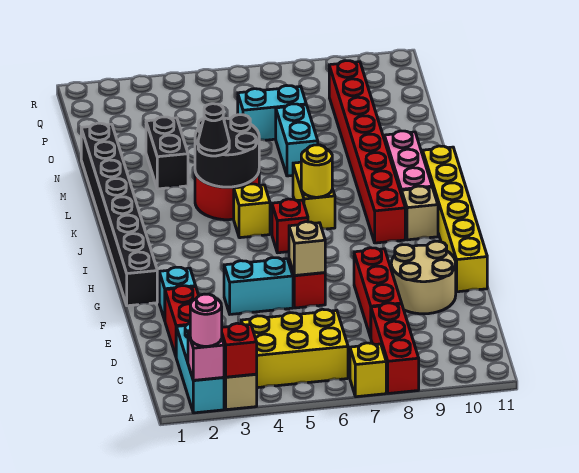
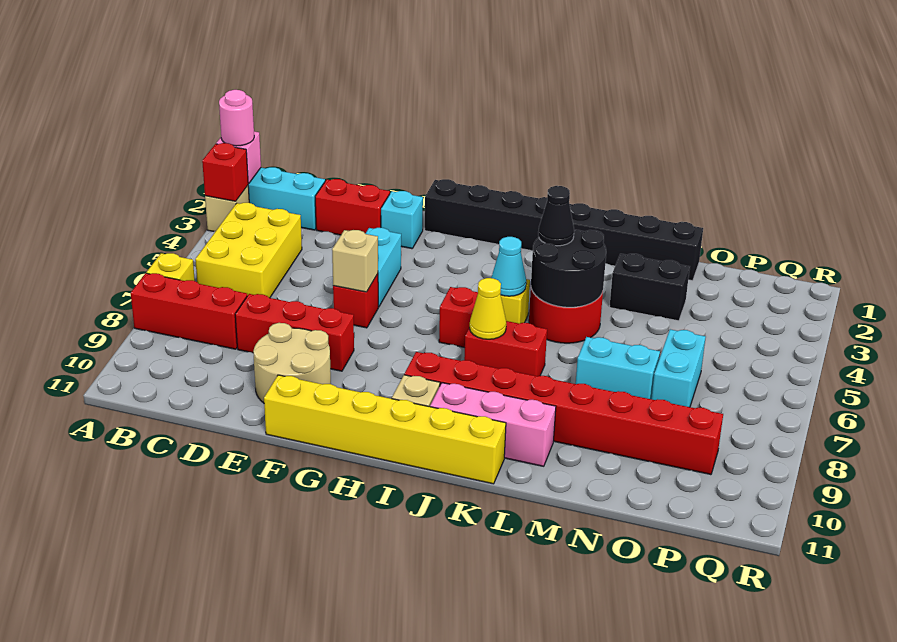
none -> cyan 1x1 cone [491,237,526,296]
yellow 1x2 brick [293,162,335,229] -> red 1x2 brick [464,321,547,376]
yellow 1x1 round brick [301,145,332,197] -> yellow 1x1 cone [470,278,506,339]

